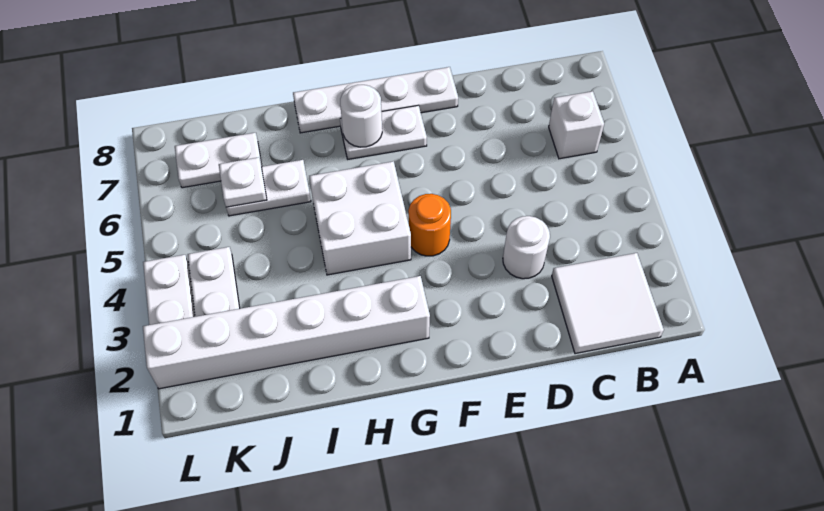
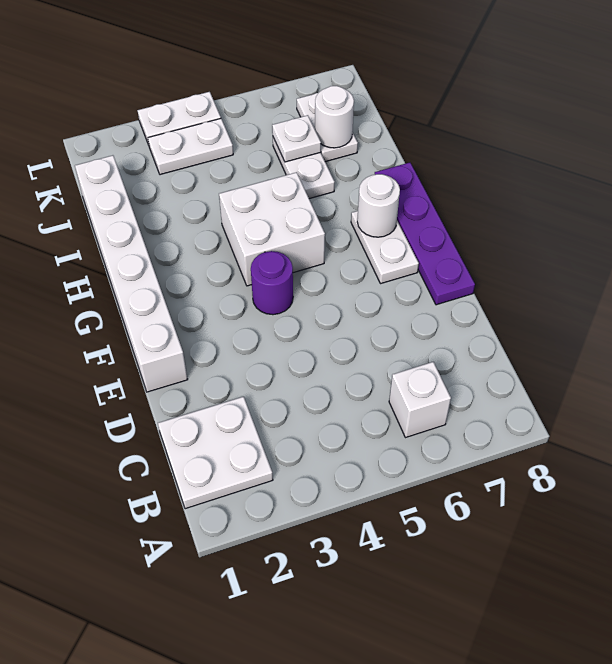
white 2x2 tile [552,253,664,354] -> white 2x2 plate [158,397,273,509]
white 1x1 round brick [503,216,550,279] -> white 1x1 round brick moved to [315,86,354,148]
white 1x4 plate [293,67,458,133] -> purple 1x4 plate [375,163,475,305]
orange 1x1 round brick [408,194,451,256] -> purple 1x1 round brick [251,251,293,315]
white 1x6 brick [143,276,430,389] -> white 1x6 brick moved to [75,155,188,392]

